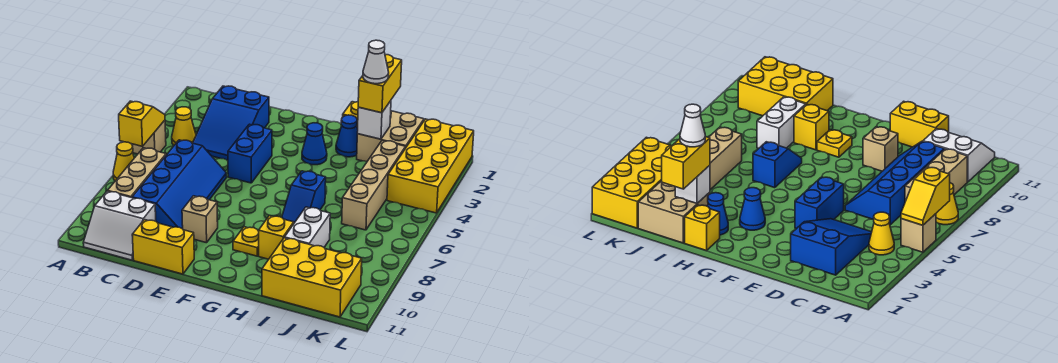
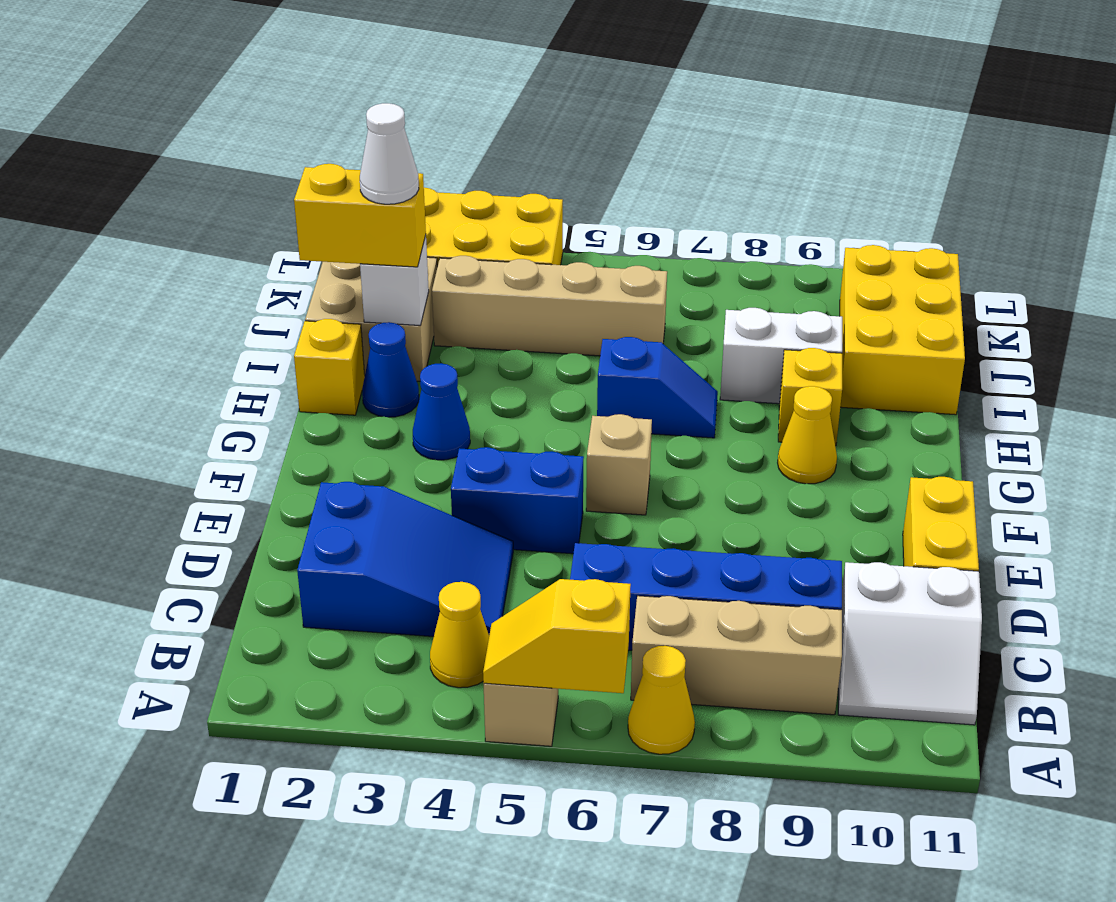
white 2x2 slope [83,191,156,260] -> white 2x2 slope turned to [838,562,982,725]
tan 1x1 brick [182,196,218,243] -> tan 1x1 brick moved to [586,414,652,515]
yellow 1x1 plate [233,227,259,256] -> yellow 1x1 cone [778,386,837,484]

